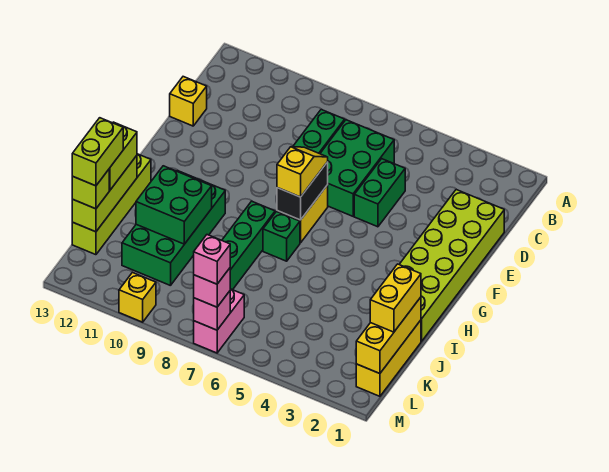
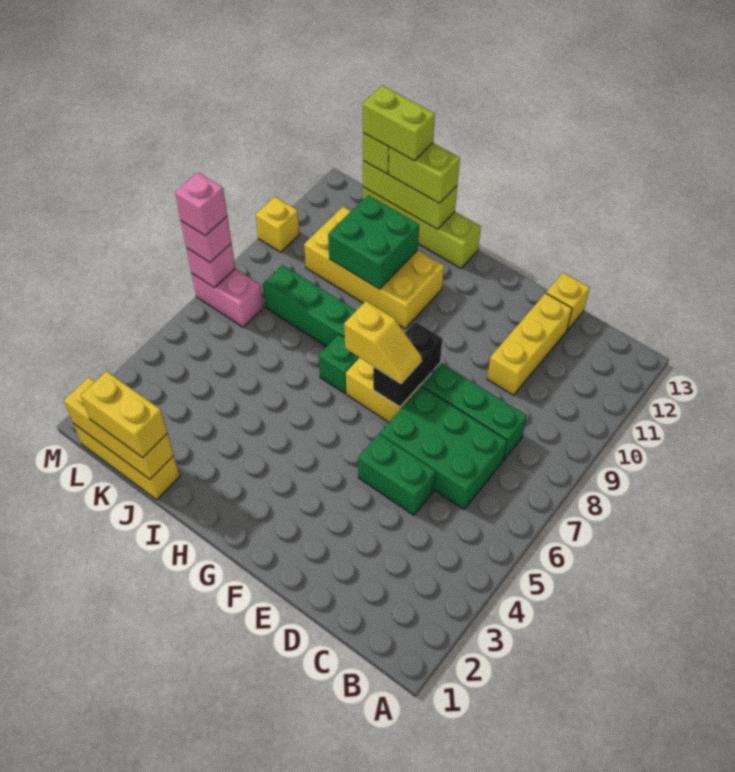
lime 2x6 brick [399,189,504,341] -> none
none -> yellow 1x3 brick [487,293,572,395]
black 1x2 brick [277,162,328,220] -> black 1x2 brick turned to [373,322,442,407]
green 2x4 brick [122,171,225,286] -> yellow 2x4 brick [304,207,444,329]

